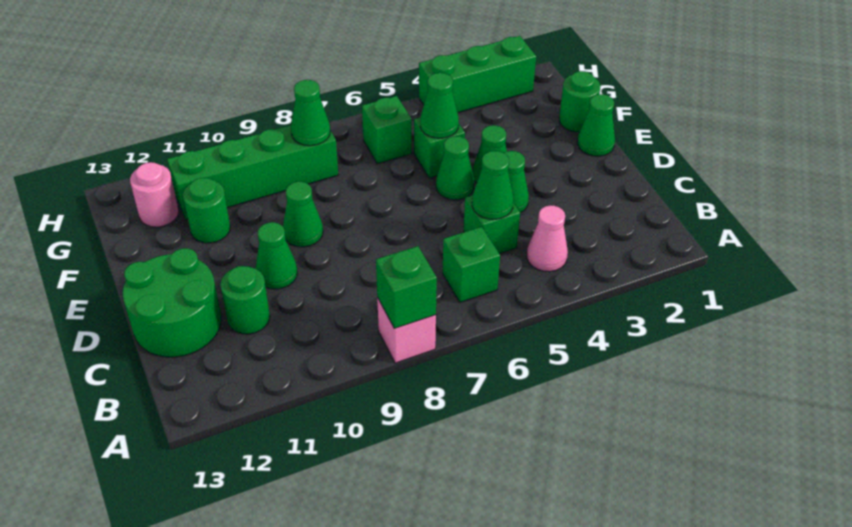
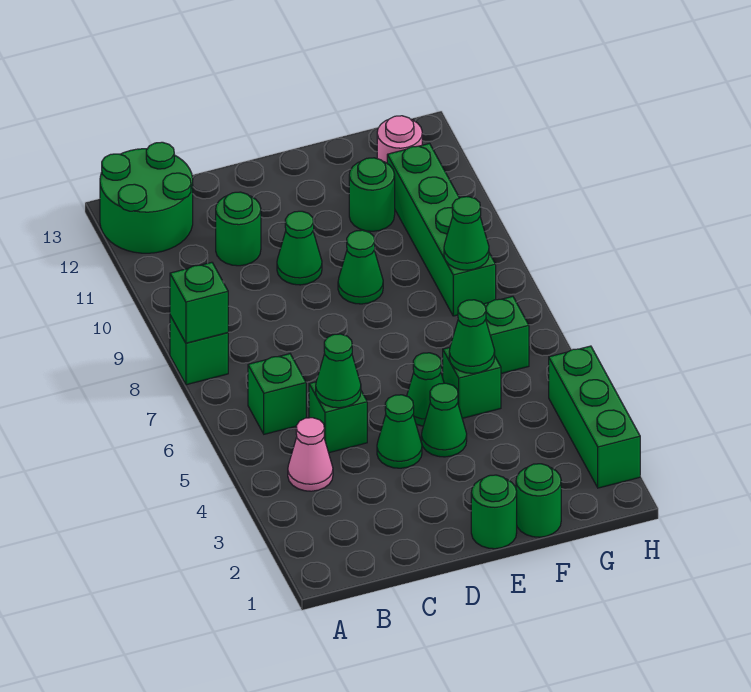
pink 1x1 brick [377,298,436,363] -> green 1x1 brick [170,315,228,385]
green 2x2 round brick [123,248,221,357] -> green 2x2 round brick moved to [100,142,193,253]
green 1x1 cone [577,94,615,156] -> green 1x1 round brick [471,475,517,549]

